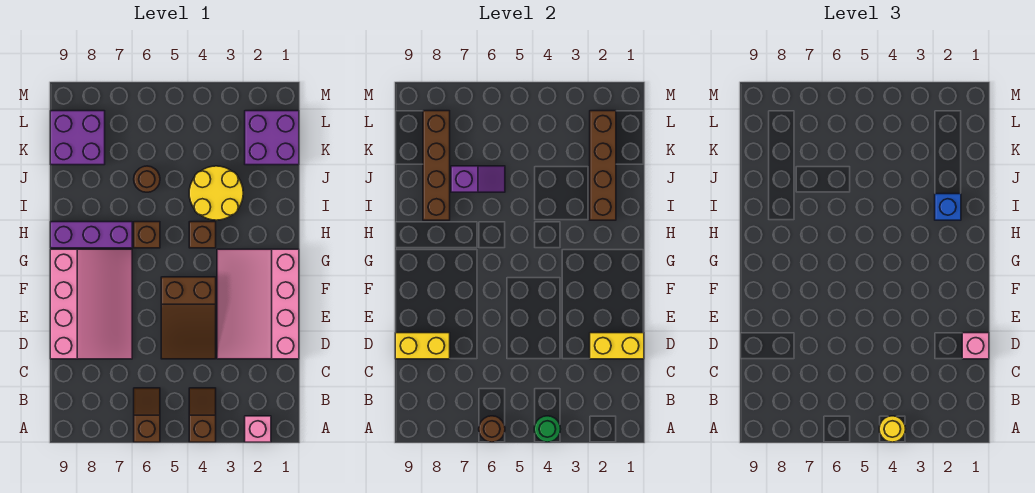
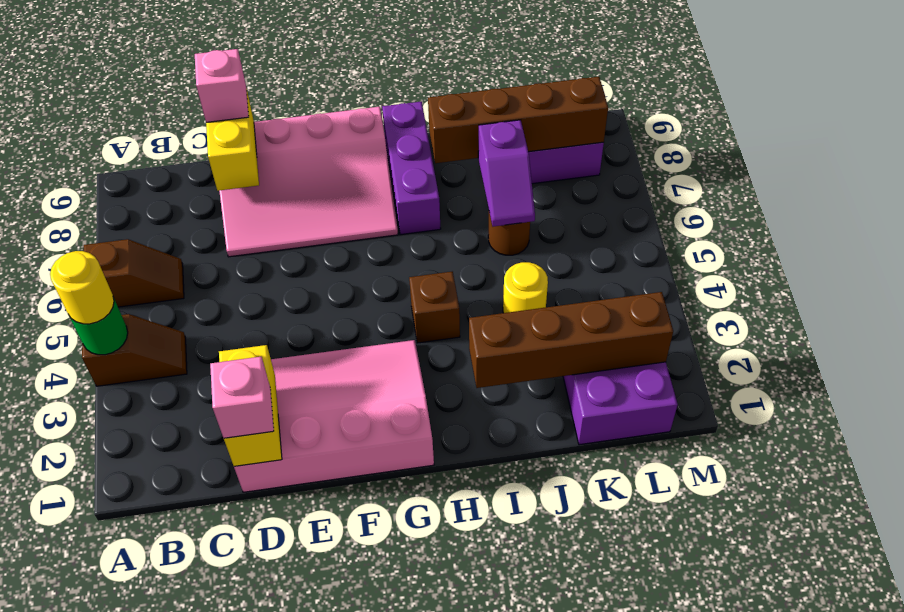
pink 1x1 brick [245,416,271,442] -> pink 1x1 brick moved to [195,49,249,122]
brown 1x1 round brick [479,416,505,442] -> none
brown 2x3 slope [161,277,216,359] -> none
brown 1x1 brick [134,222,160,248] -> none
blue 1x1 brick [935,194,961,220] -> none
yellow 2x2 round brick [189,166,243,220] -> yellow 1x1 round brick [503,262,548,313]

